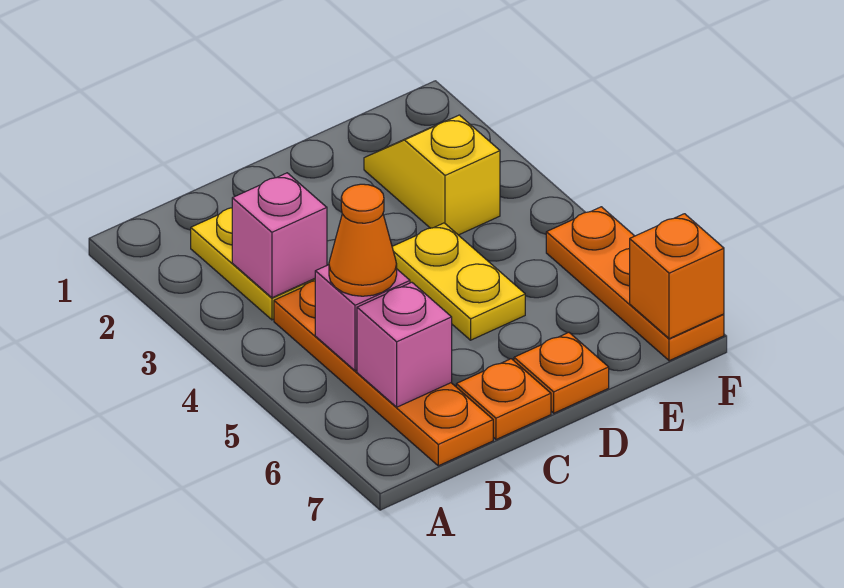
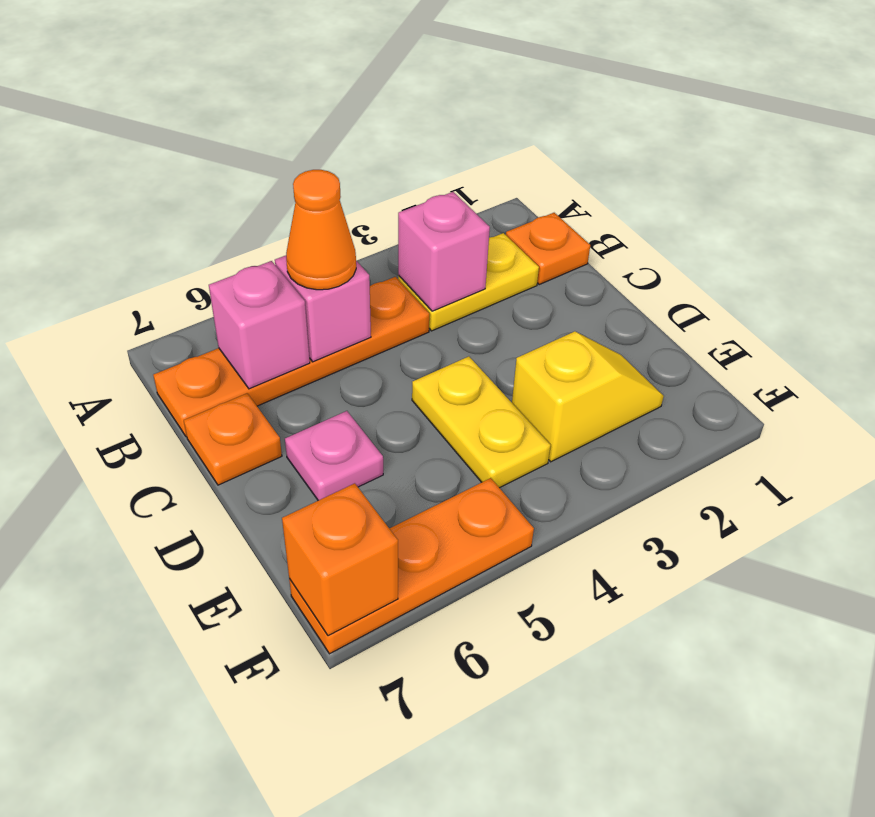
yellow 1x2 plate [392,223,525,340] -> yellow 1x2 plate turned to [412,356,551,488]
none -> pink 1x1 plate [285,411,383,501]
orange 1x1 plate [514,333,609,413] -> orange 1x1 plate moved to [506,213,590,284]

